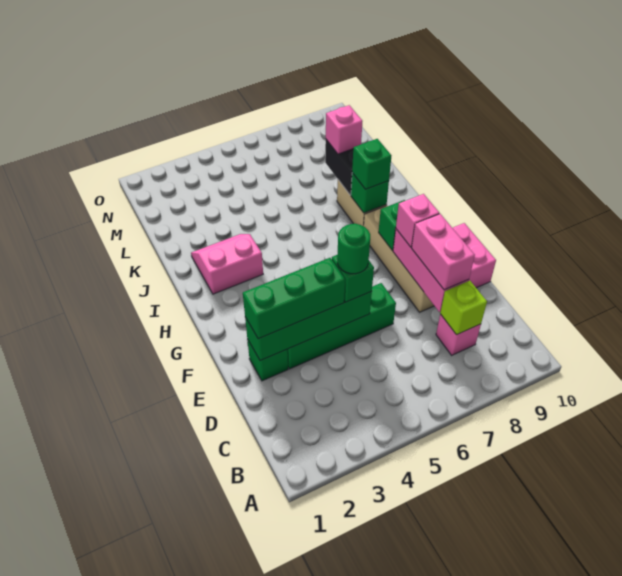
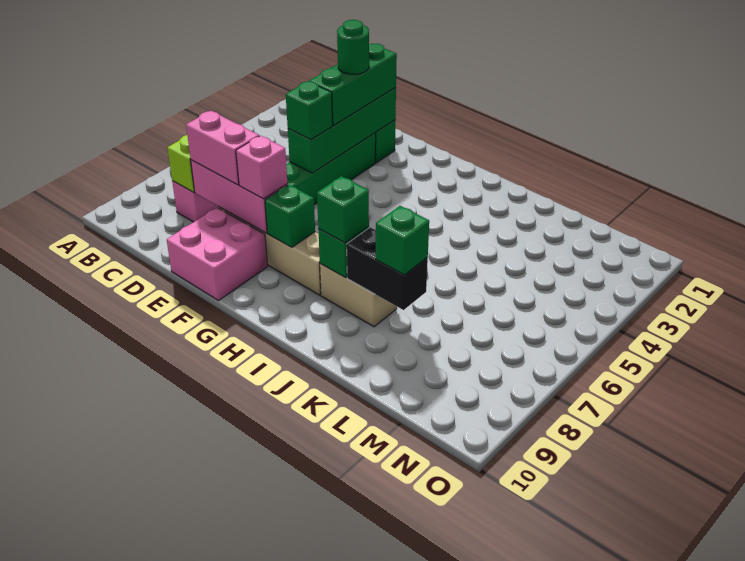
green 1x1 round brick [337,223,370,274] -> green 1x1 round brick moved to [337,20,369,74]
pink 2x2 slope [191,234,263,294] -> none
pink 1x1 brick [326,105,362,154] -> green 1x1 brick [376,206,429,275]

